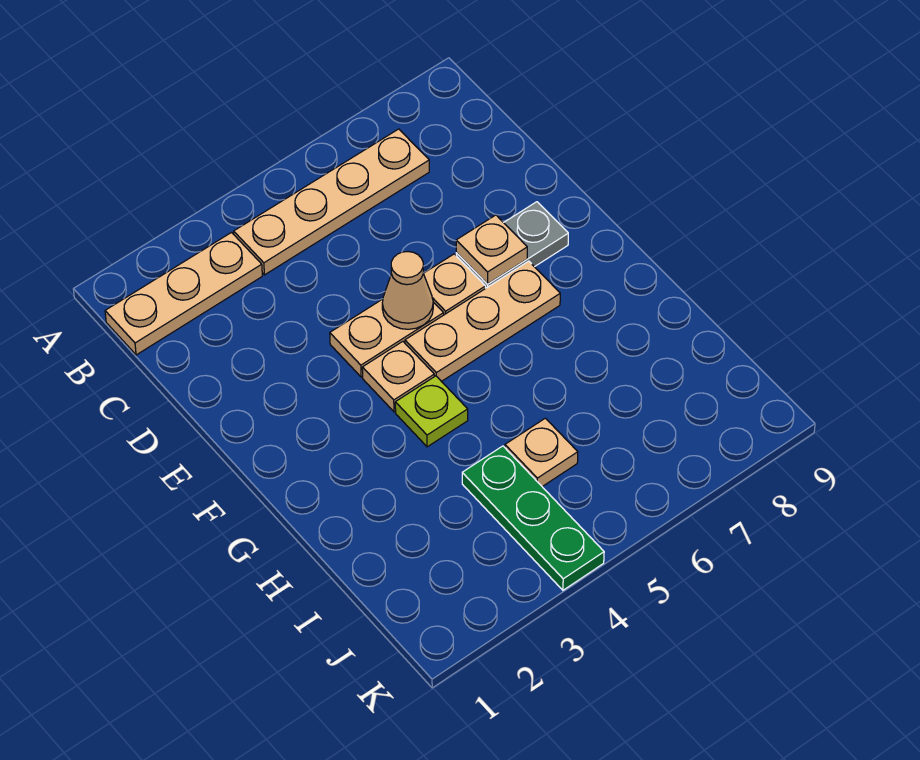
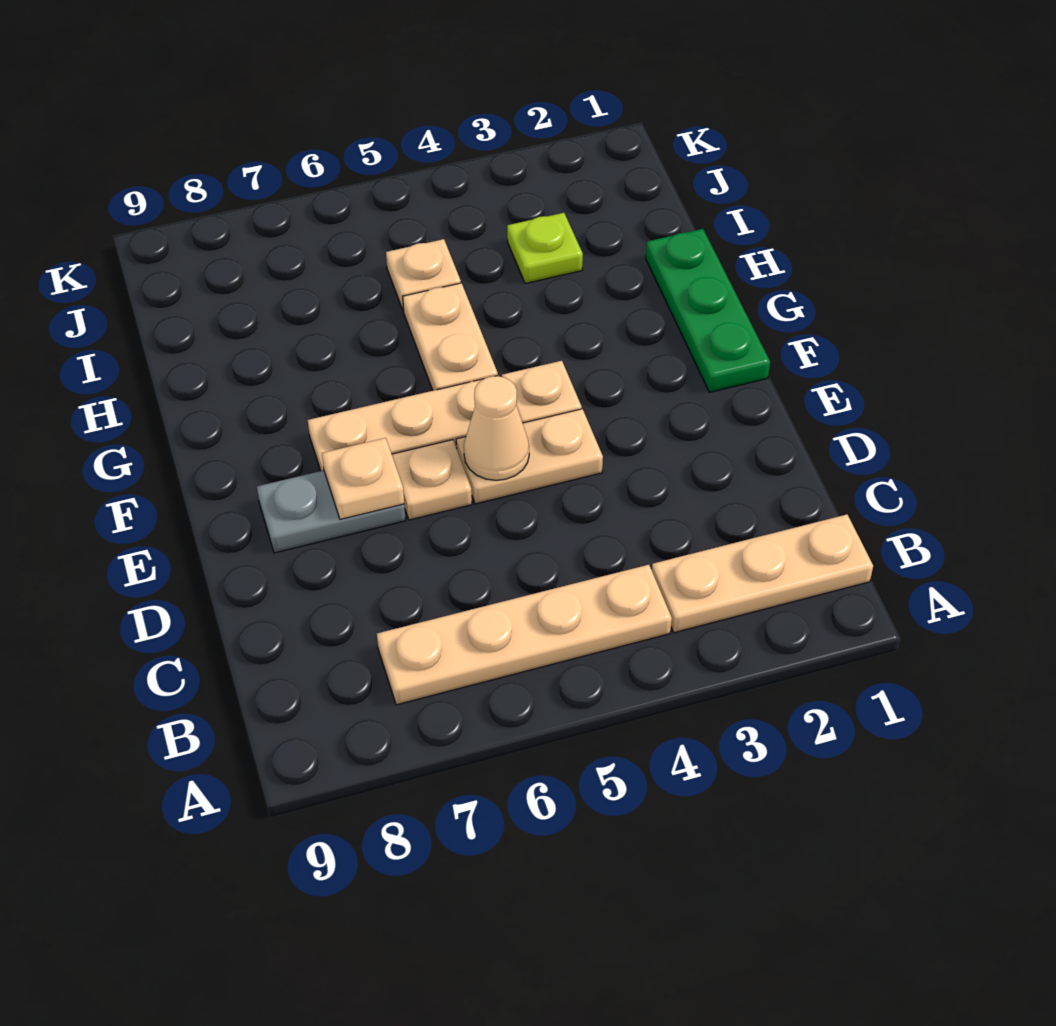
lime 1x1 plate [395,376,468,447] -> lime 1x1 plate moved to [507,213,583,283]
none -> tan 1x2 plate [403,283,498,391]
green 1x3 plate [462,446,604,590] -> green 1x3 plate moved to [646,229,770,392]

